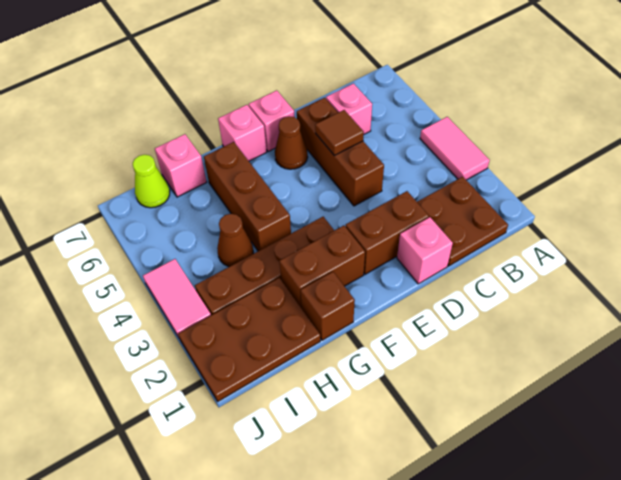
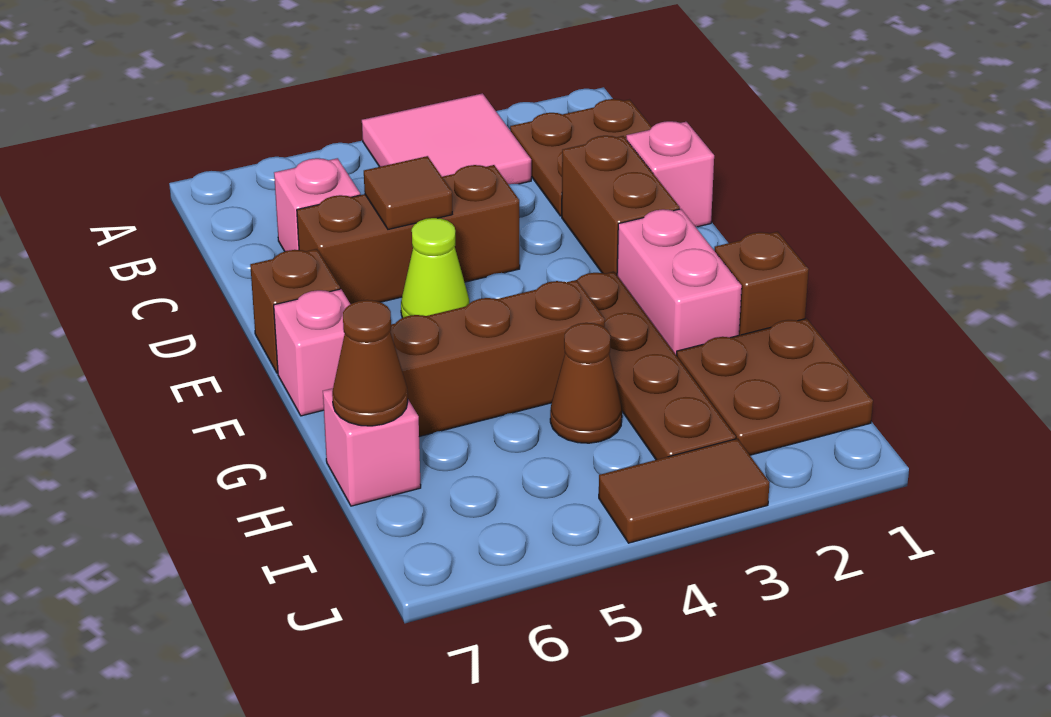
pink 1x2 tile [420,117,490,180] -> pink 2x2 tile [362,93,531,184]
brown 1x1 cone [275,116,308,169] -> brown 1x1 cone moved to [332,300,408,426]
pink 1x1 brick [249,90,295,152] -> brown 1x1 brick [250,249,340,373]
brown 1x2 brick [279,226,365,308] -> pink 1x2 brick [617,209,742,356]
brown 2x3 plate [178,278,320,401] -> brown 2x2 plate [677,318,873,455]
lime 1x1 cone [133,155,170,208] -> lime 1x1 cone moved to [401,218,469,318]
pink 1x2 tile [143,259,211,339] -> brown 1x2 tile [599,439,770,543]

